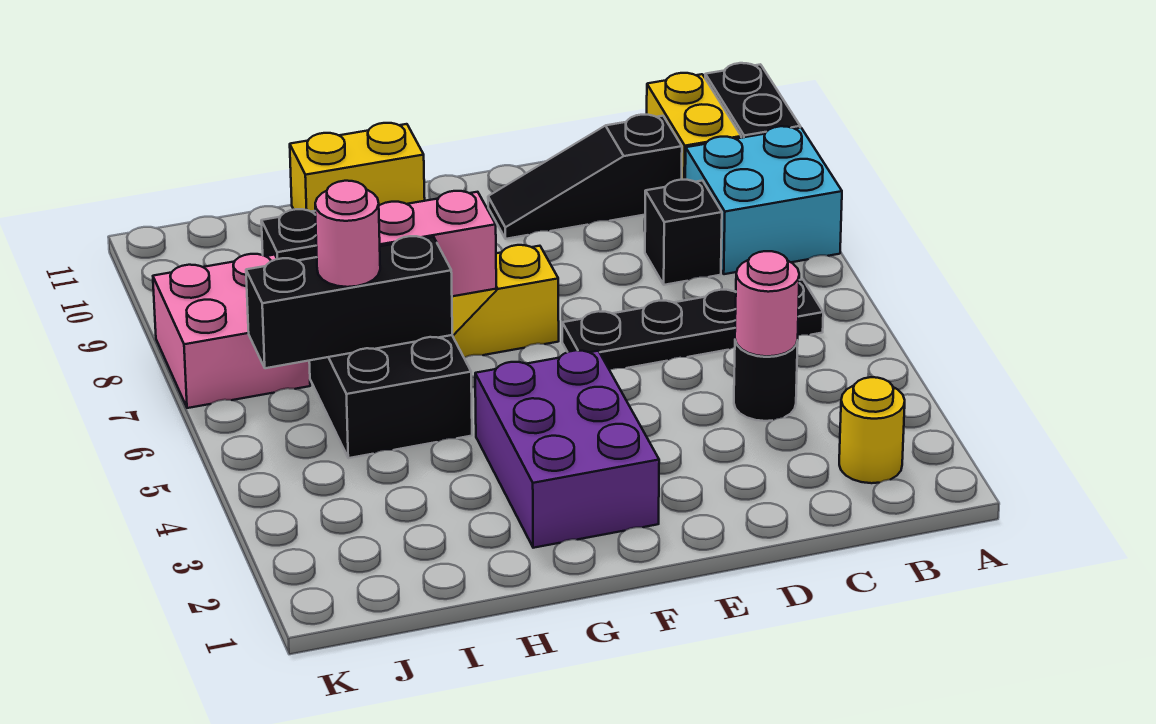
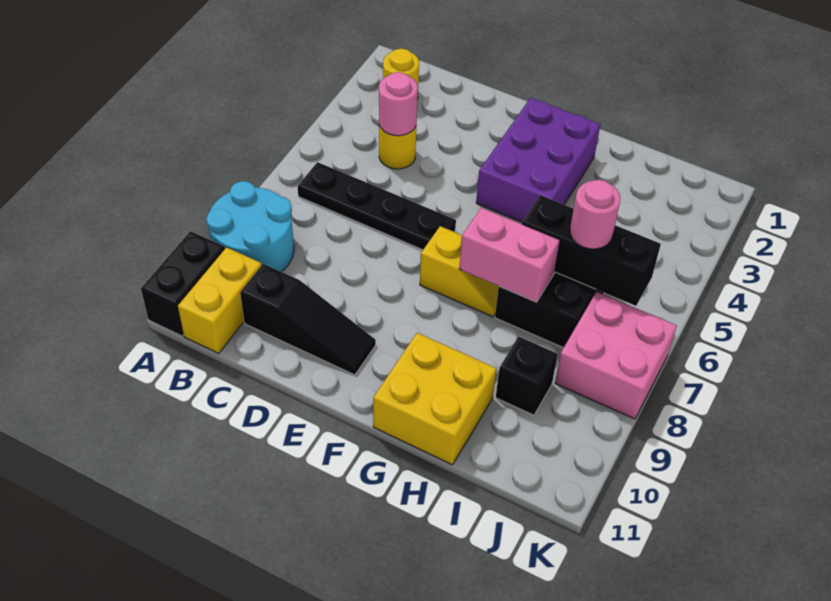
cyan 2x2 brick [685,126,842,274] -> cyan 2x2 round brick [206,181,294,272]
black 1x1 round brick [734,340,798,421] -> yellow 1x1 round brick [379,125,416,169]
black 1x1 brick [645,180,722,285] -> none
yellow 1x2 brick [290,123,425,211] -> yellow 2x2 brick [373,333,496,465]

